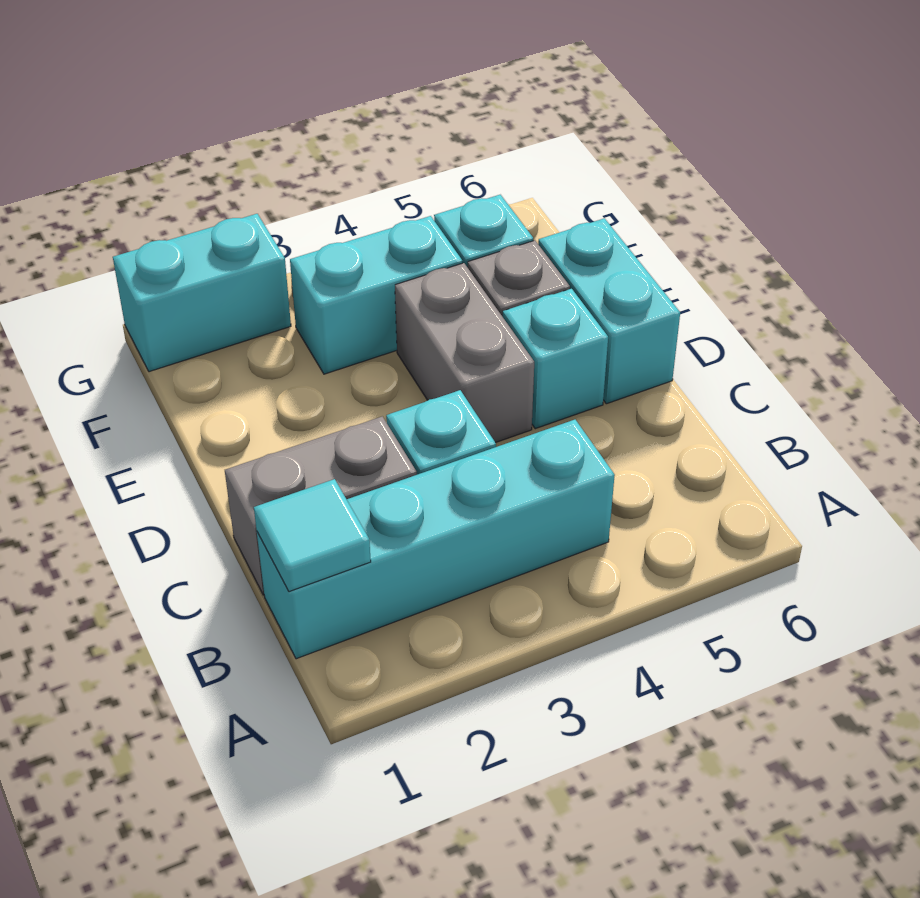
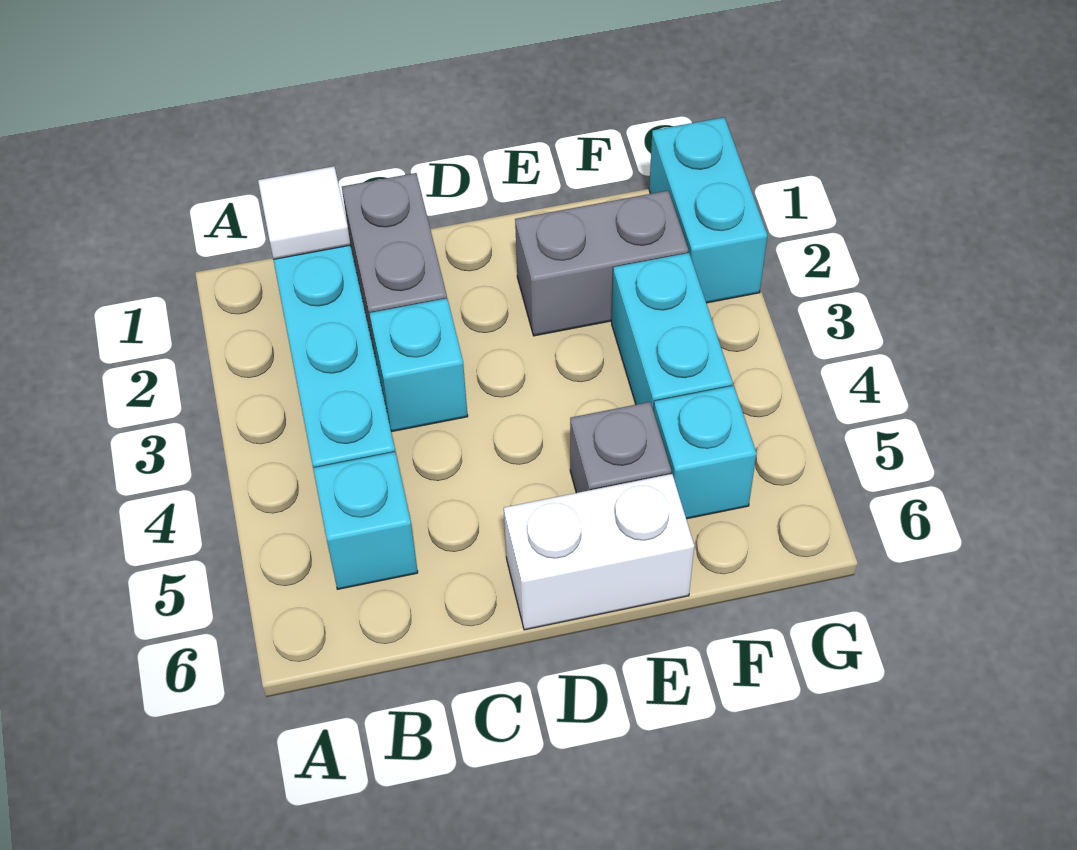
cyan 1x1 tile [254,479,371,592] -> white 1x1 tile [258,166,350,259]
grey 1x2 brick [395,263,534,443] -> grey 1x2 brick moved to [515,191,688,336]
cyan 1x1 brick [503,289,608,429] -> cyan 1x1 brick moved to [313,452,418,589]
cyan 1x2 brick [538,218,680,404] -> white 1x2 brick [504,474,694,630]

